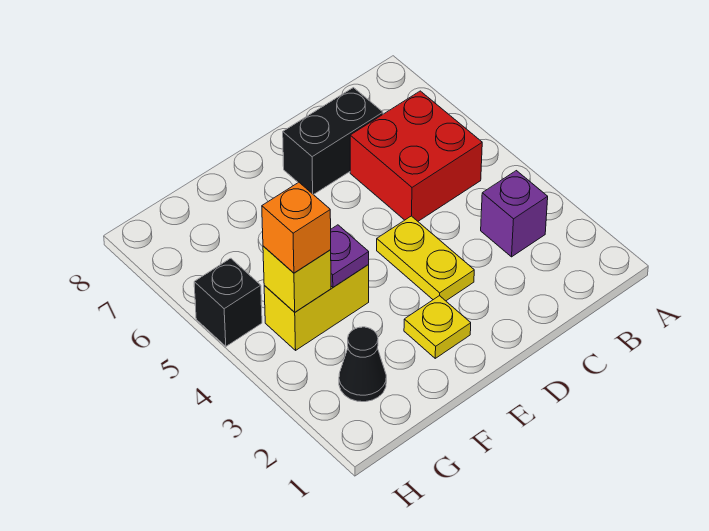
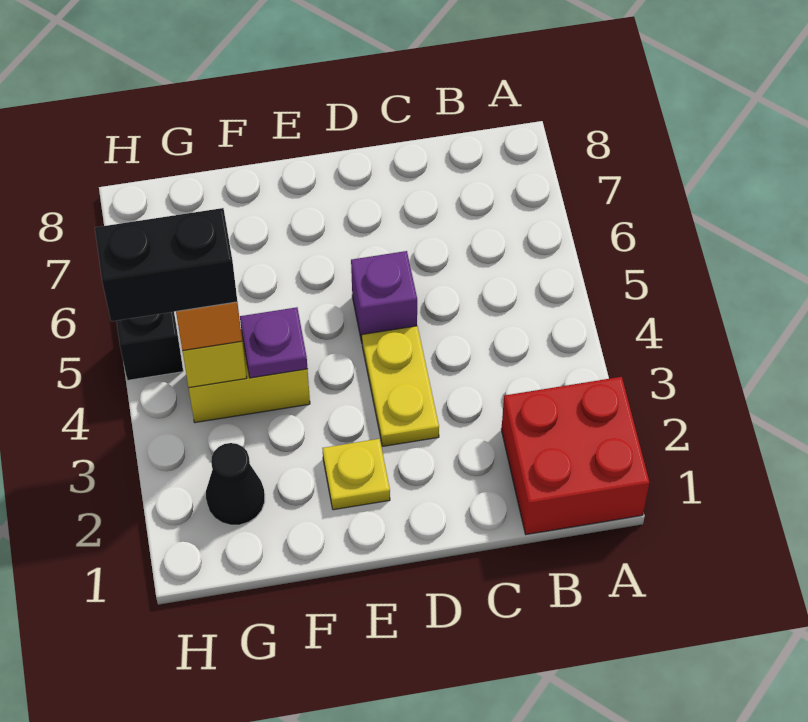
purple 1x1 brick [481,171,548,257] -> purple 1x1 brick moved to [351,251,417,342]
red 2x2 brick [350,91,482,221] -> red 2x2 brick moved to [501,377,649,535]
black 1x2 brick [283,88,383,195] -> black 1x2 brick moved to [95,208,237,321]

